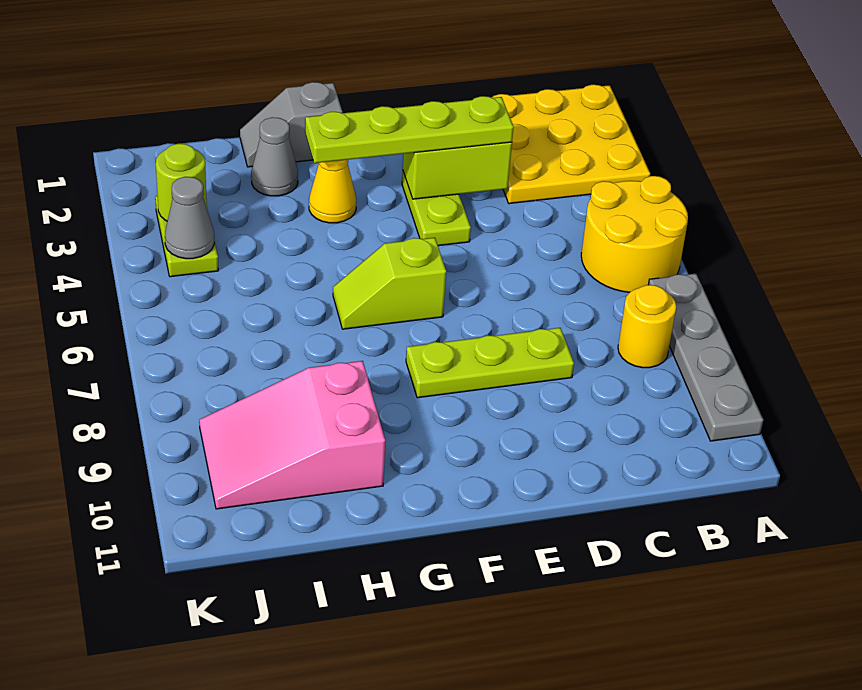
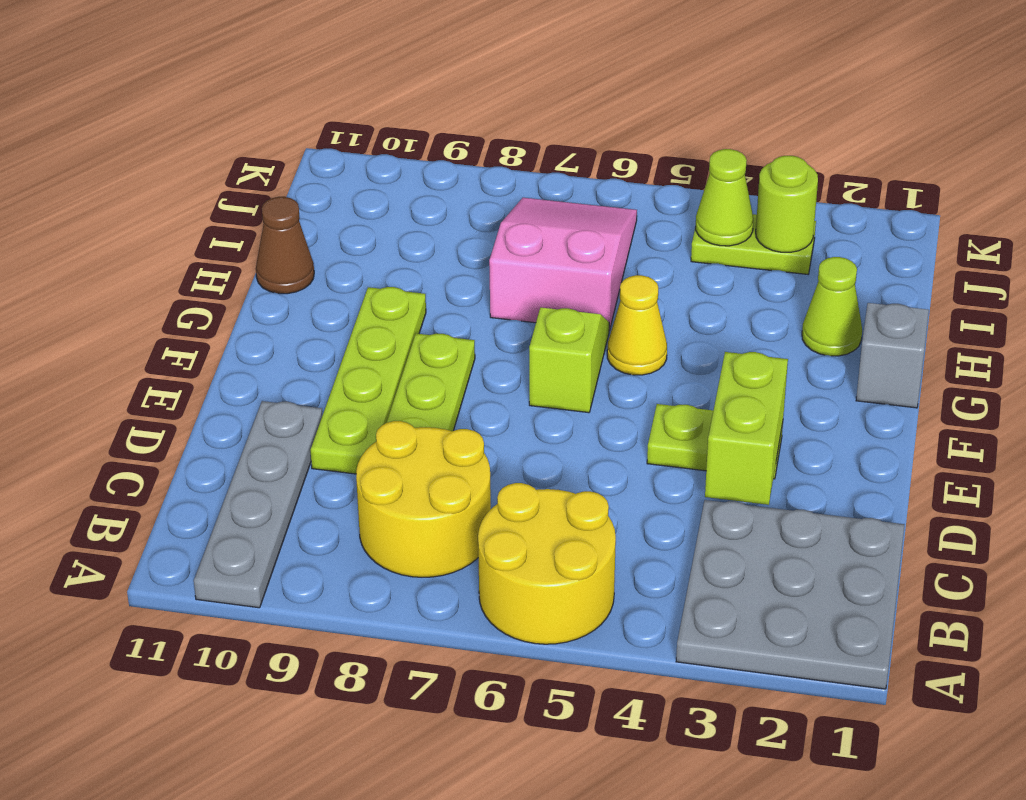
yellow 3x3 plate [492,85,650,204] -> grey 3x3 plate [676,500,904,689]
grey 1x4 plate [648,274,763,441] -> grey 1x4 plate turned to [194,401,322,608]
yellow 1x1 round brick [618,285,676,368] -> yellow 2x2 round brick [356,421,491,577]
lime 1x4 plate [305,96,513,163] -> lime 1x4 plate moved to [311,287,426,474]
yellow 1x1 cone [309,160,356,223] -> yellow 1x1 cone moved to [607,275,667,375]
grey 1x1 cone [251,117,298,196] -> lime 1x1 cone [802,257,862,356]
pink 2x3 slope [199,361,385,509] -> pink 2x3 slope moved to [489,198,637,331]
none -> brown 1x1 cone [256,197,314,294]
grey 1x1 cone [165,177,214,259] -> lime 1x1 cone [696,149,753,246]

